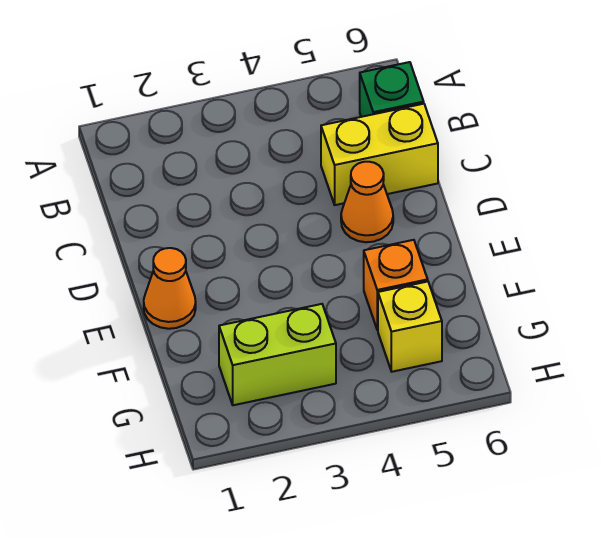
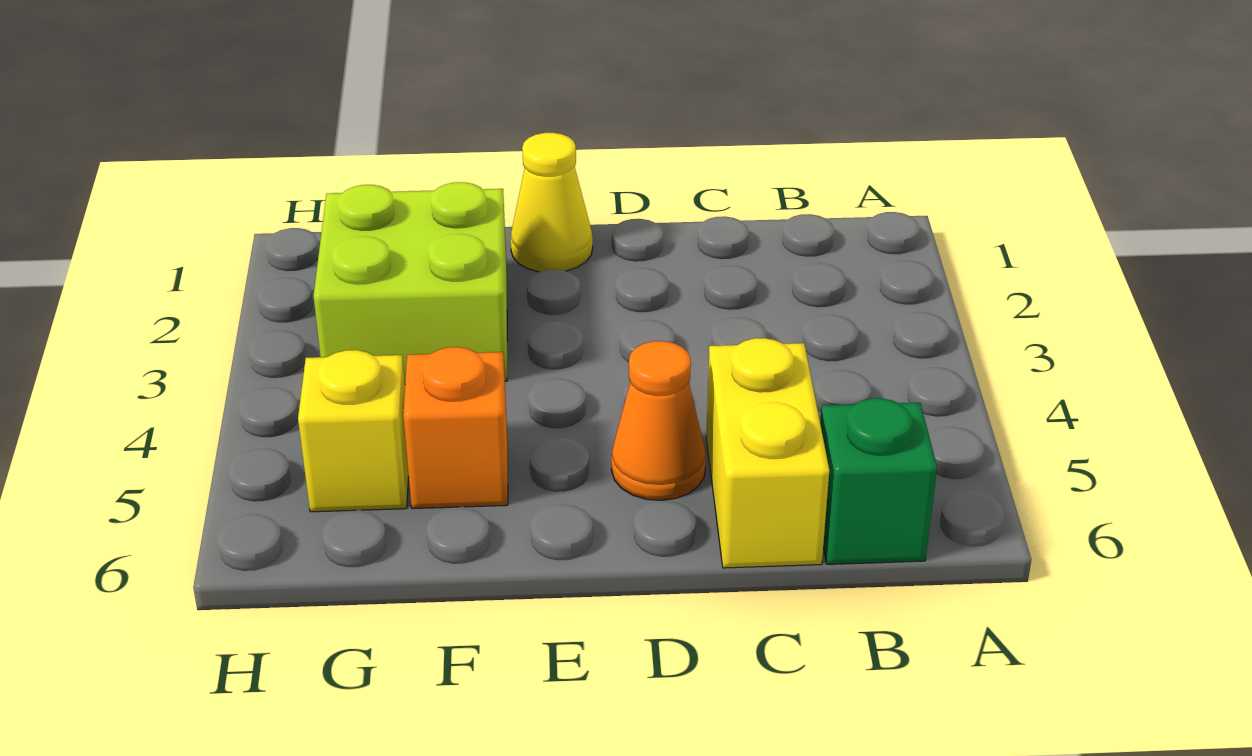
orange 1x1 cone [144,248,196,329] -> yellow 1x1 cone [510,133,593,272]
lime 1x2 brick [219,304,336,405] -> lime 2x2 brick [313,182,507,381]

